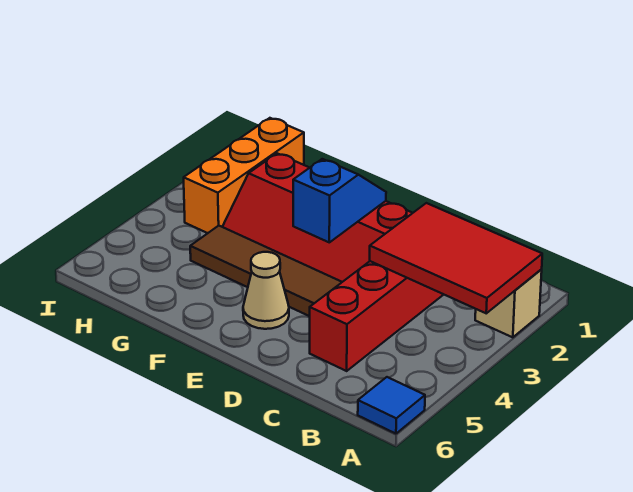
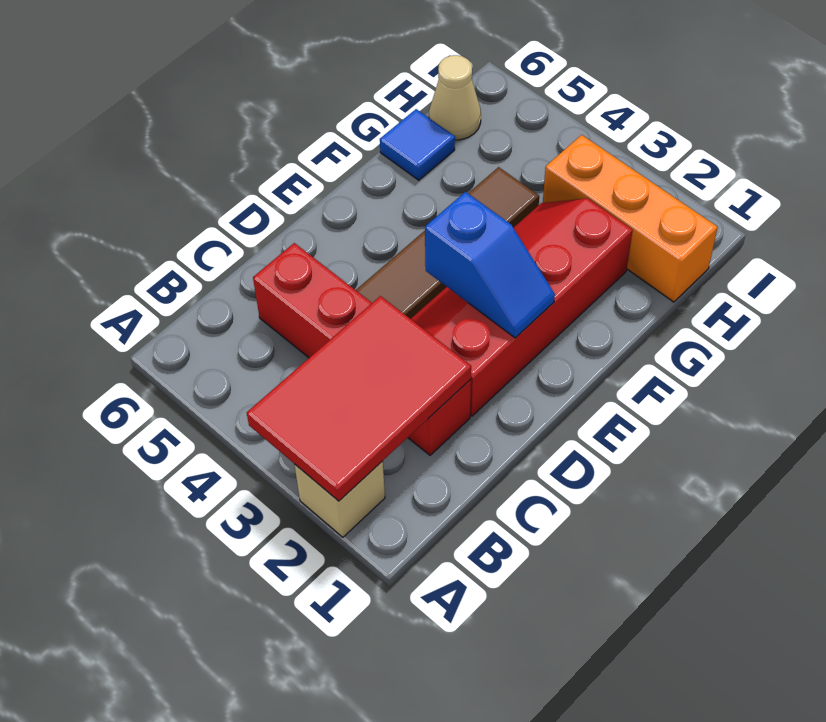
blue 1x1 tile [358,377,425,434] -> blue 1x1 tile moved to [380,109,455,180]
tan 1x1 cone [243,252,289,329] -> tan 1x1 cone moved to [429,55,481,140]

